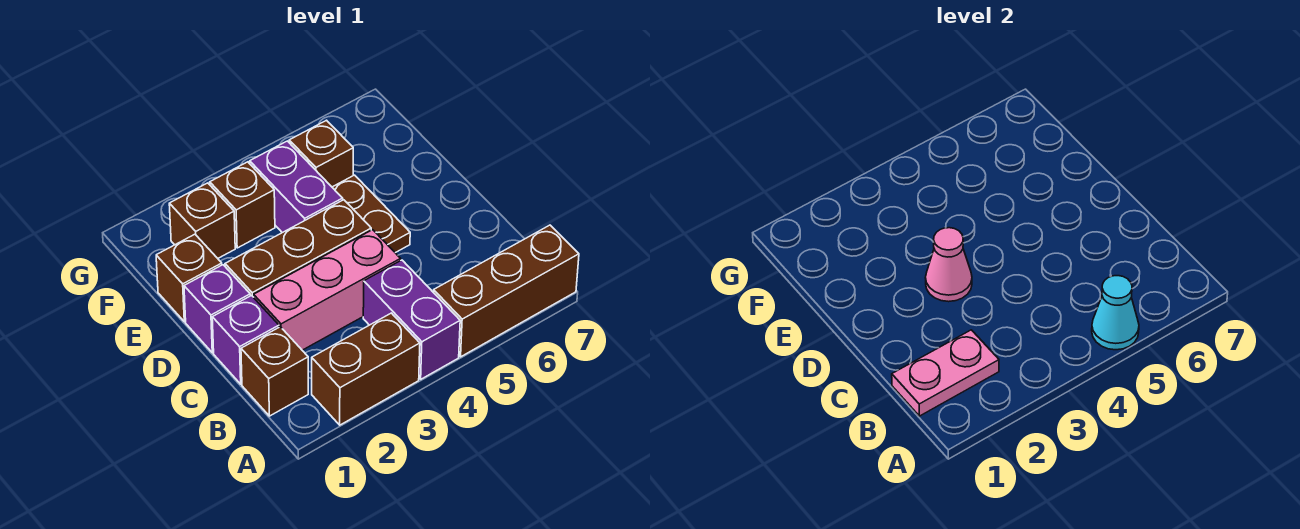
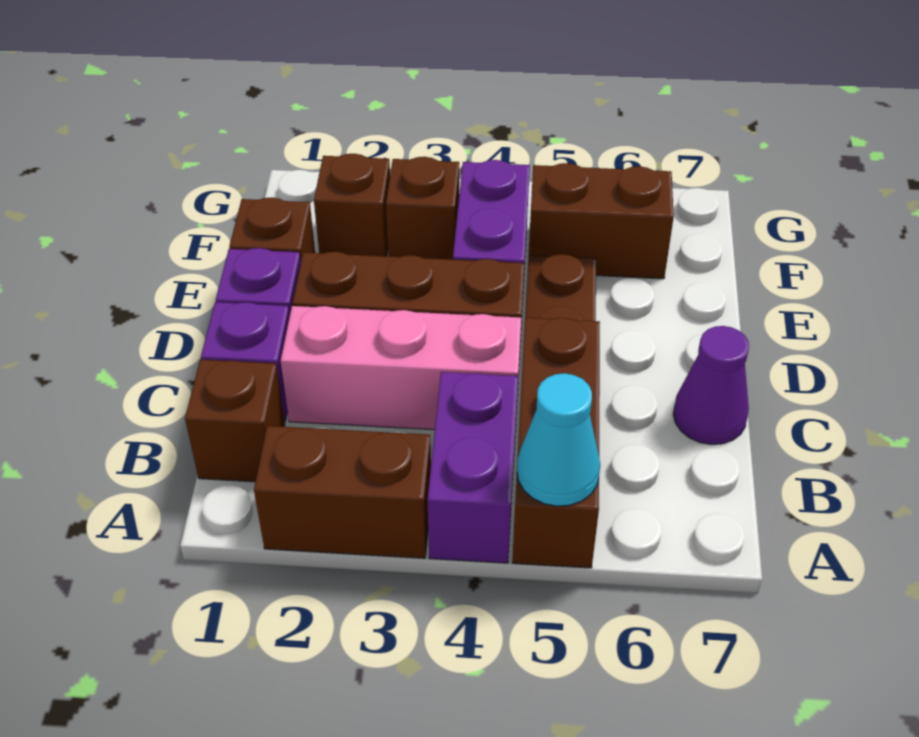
brown 1x3 brick [433,225,579,357] -> brown 1x3 brick turned to [512,318,600,568]
pink 1x2 plate [892,330,999,416] -> none
none -> purple 1x1 cone [673,326,749,445]
pink 1x1 cone [926,228,972,302] -> none
brown 1x1 brick [289,120,353,187] -> brown 1x2 brick [529,163,674,279]

